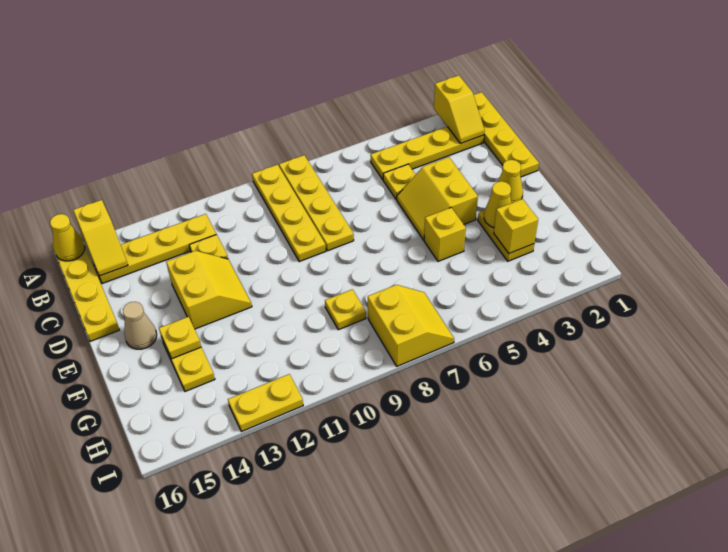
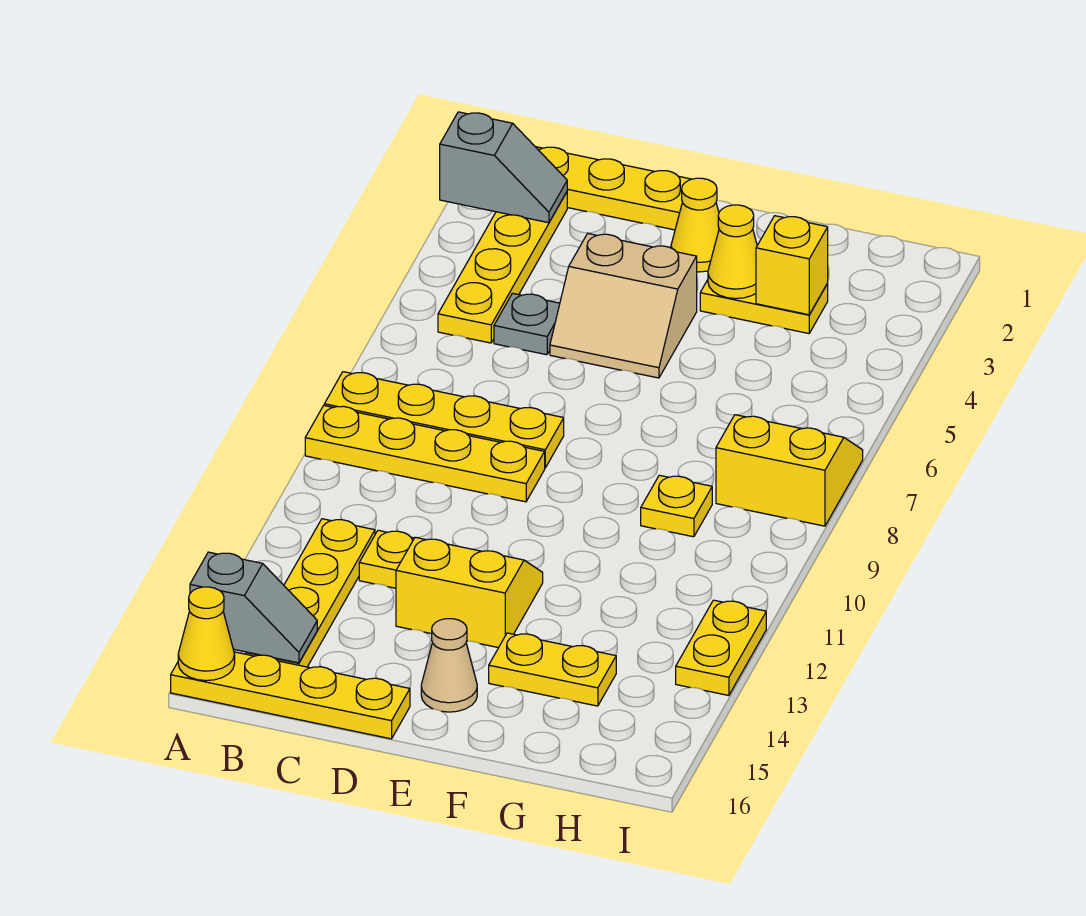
yellow 1x2 slope [434,75,485,144] -> grey 1x2 slope [440,112,567,223]
yellow 1x2 slope [73,200,128,276] -> grey 1x2 slope [190,552,317,663]
yellow 1x1 plate [383,164,416,199] -> grey 1x1 plate [494,293,560,355]
yellow 2x2 slope [397,157,478,240] -> tan 2x2 slope [550,234,697,378]
yellow 1x1 brick [424,208,466,261] -> none
yellow 1x1 plate [159,317,201,359] -> none

